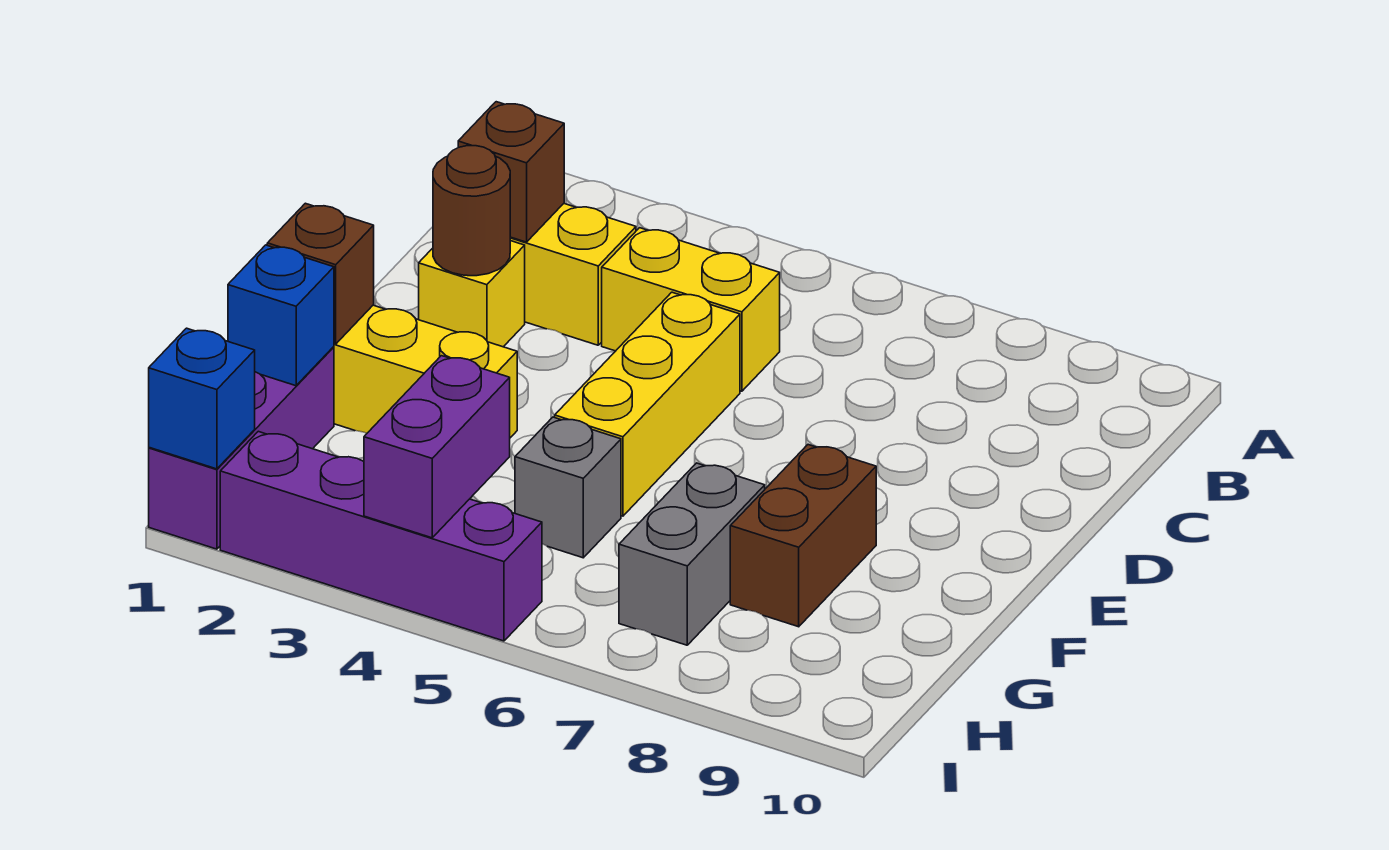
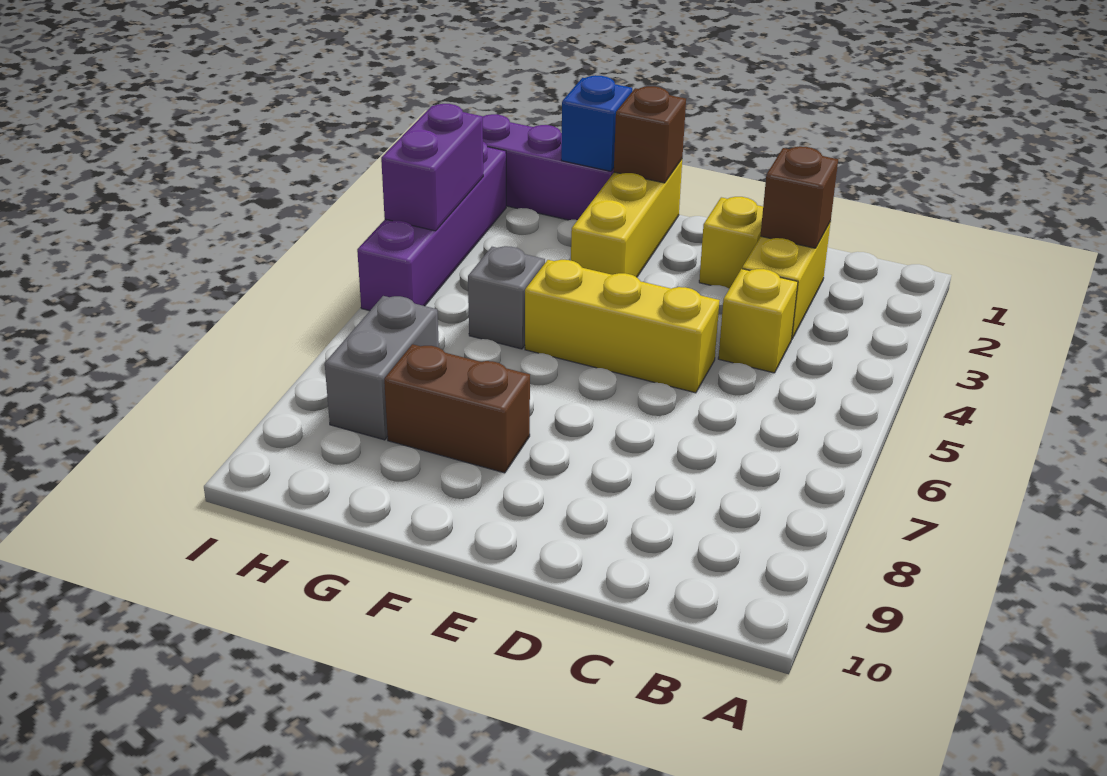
yellow 1x2 brick [602,228,780,391] -> yellow 1x1 brick [718,269,798,373]
brown 1x1 round brick [433,146,510,276] -> none
grey 1x2 brick [619,463,765,645] -> grey 1x2 brick turned to [325,296,439,440]
purple 1x2 brick [364,356,510,538] -> purple 1x2 brick turned to [381,104,483,231]
blue 1x1 brick [149,328,255,469] -> none

